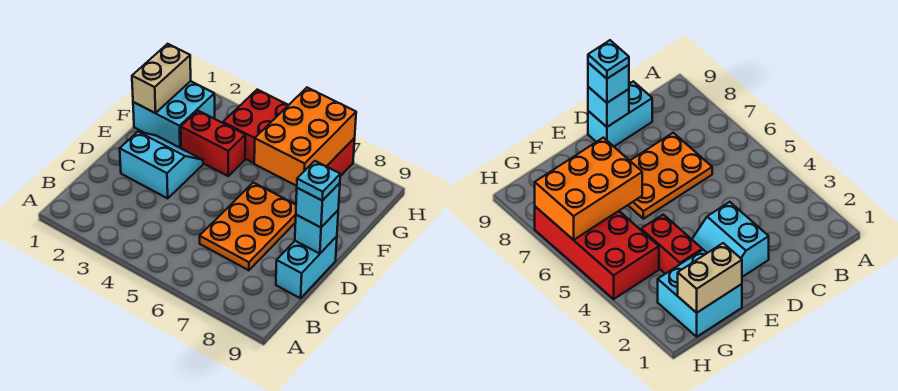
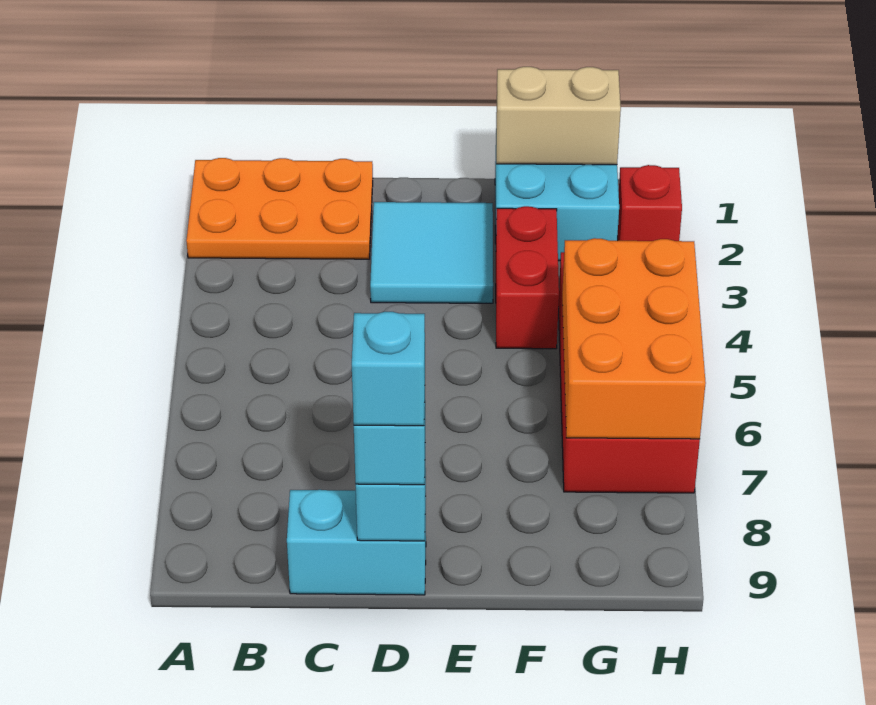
orange 2x3 plate [200,183,296,270] -> orange 2x3 plate moved to [186,158,373,259]
cyan 2x2 slope [120,132,203,198] -> cyan 2x2 tile [370,202,493,303]
cyan 1x1 plate [297,161,340,201] -> cyan 1x1 brick [352,312,425,426]
orange 2x3 brick [254,88,356,186] -> orange 2x3 brick turned to [562,238,706,439]
none -> red 1x1 brick [617,165,682,241]

